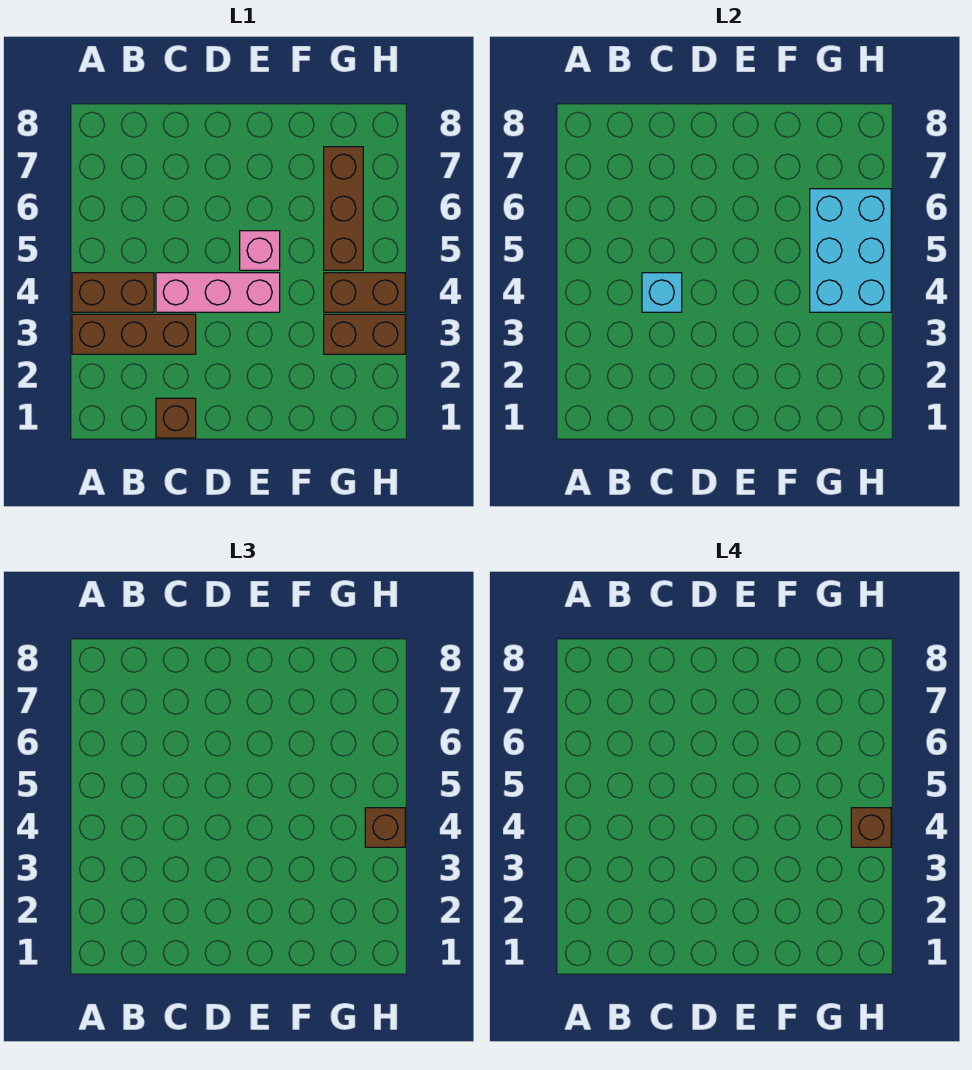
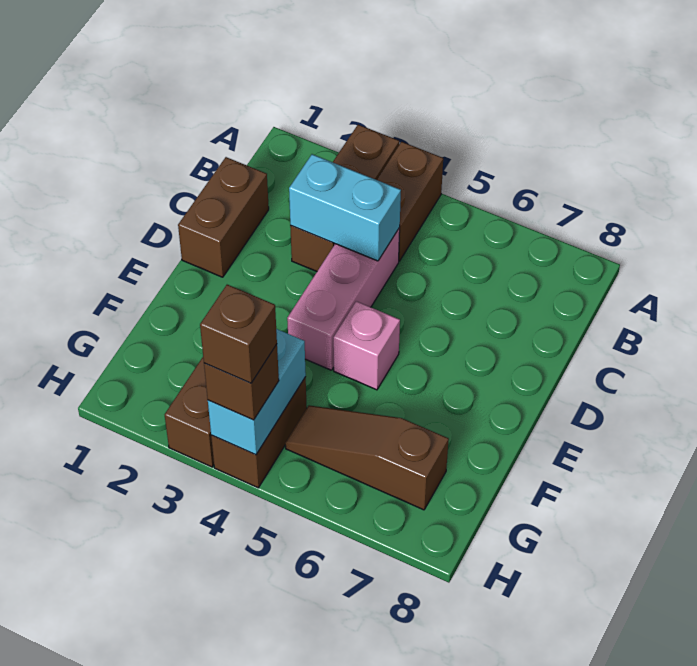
brown 1x1 brick [156,398,196,438] -> brown 1x2 brick [178,157,269,277]
cyan 1x1 brick [642,273,682,312] -> cyan 1x2 brick [289,154,401,261]
cyan 2x3 brick [810,189,891,312] -> cyan 1x2 brick [208,329,306,455]
brown 1x3 brick [324,147,363,270] -> brown 1x3 slope [285,406,449,510]

